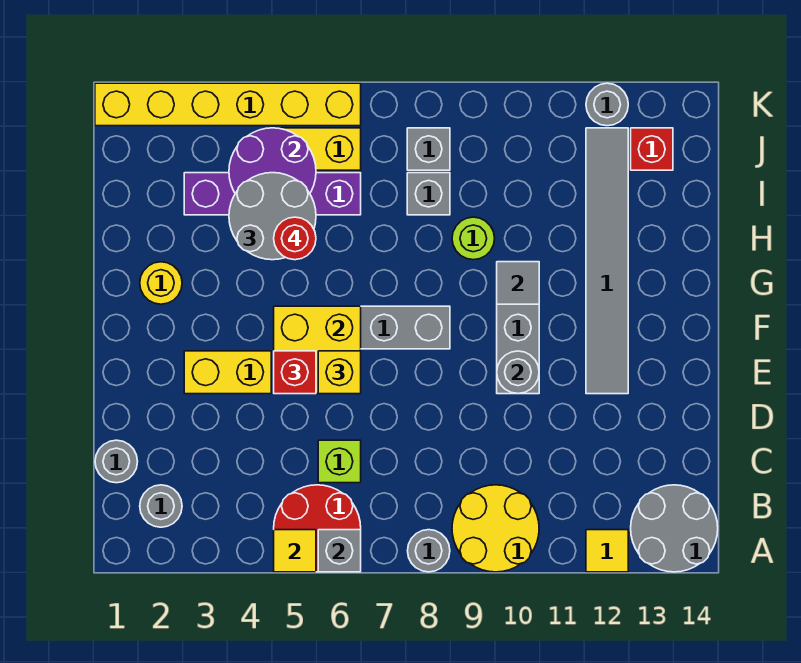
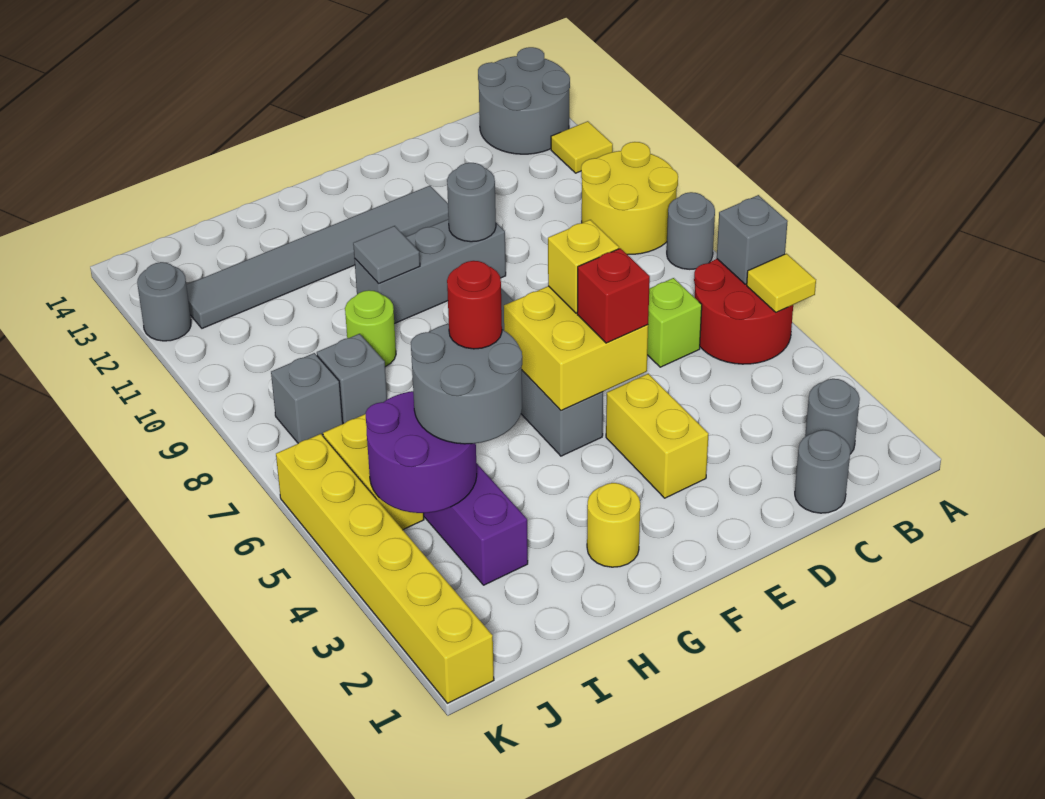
red 1x1 brick [631,128,673,170] -> none

